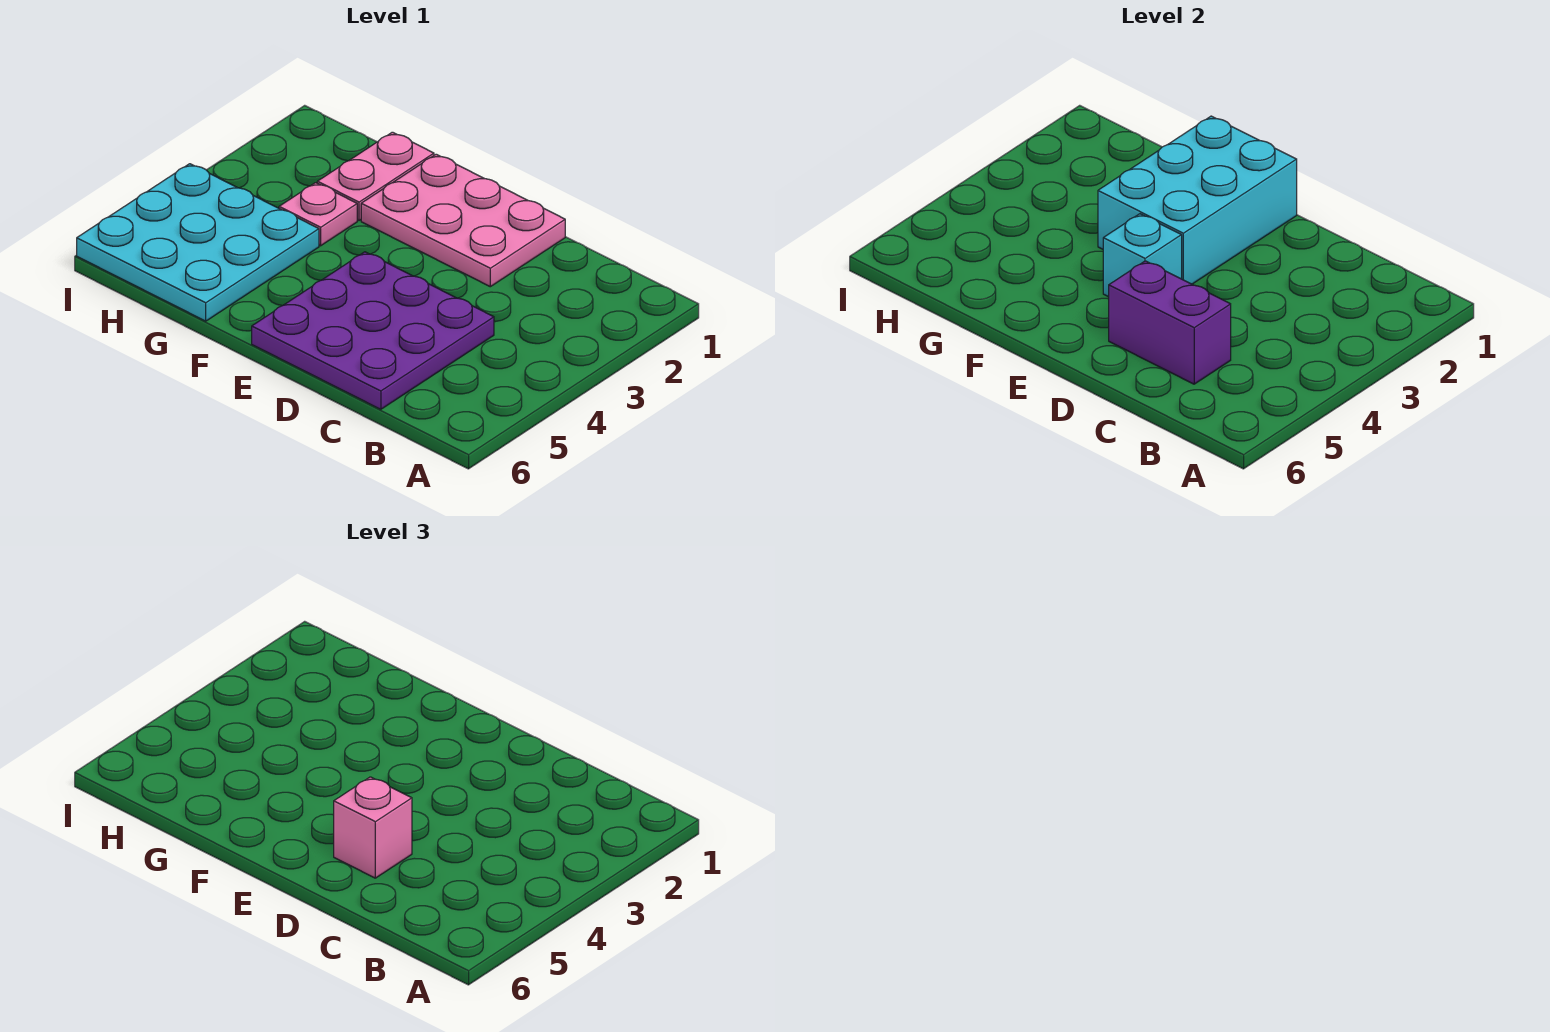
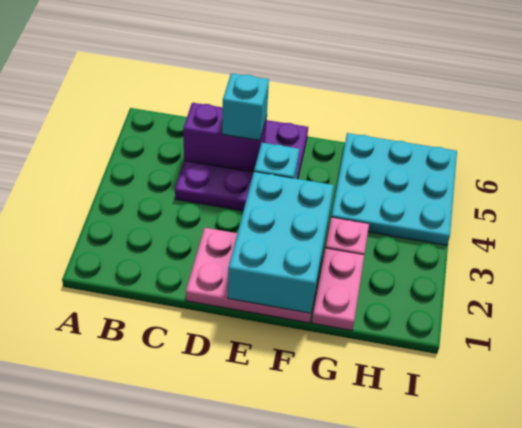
pink 1x1 brick [334,777,412,878] -> cyan 1x1 brick [222,73,269,140]

